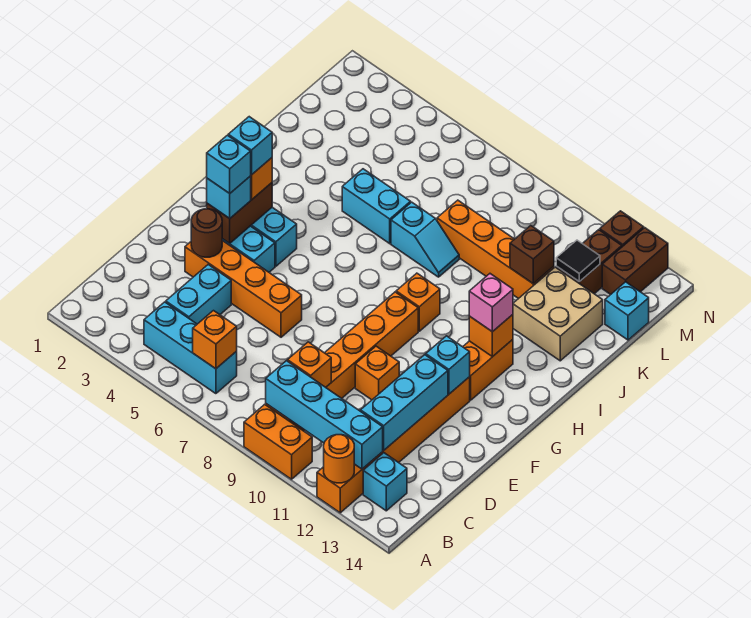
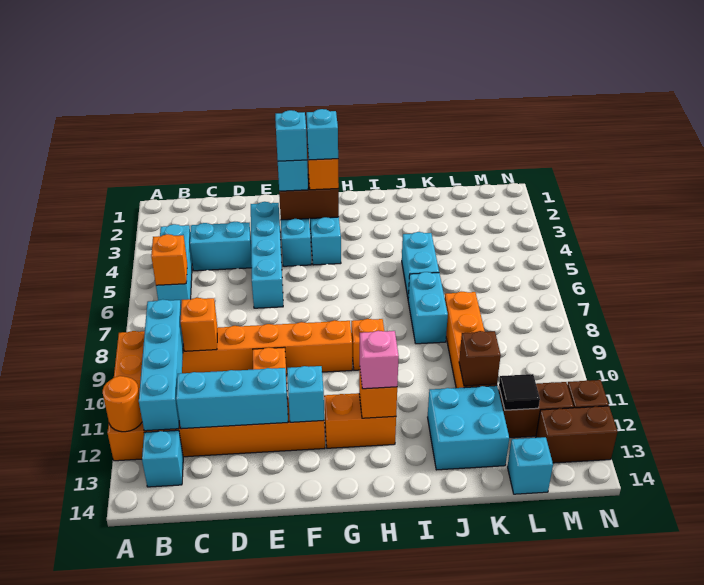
orange 1x4 brick [185,240,302,337] -> cyan 1x4 brick [251,202,283,308]
brown 1x1 round brick [191,209,222,257] -> none
cyan 1x2 slope [391,202,459,277] -> cyan 1x2 brick [408,272,448,344]
tan 2x2 brick [513,267,603,361] -> cyan 2x2 brick [428,386,509,470]

